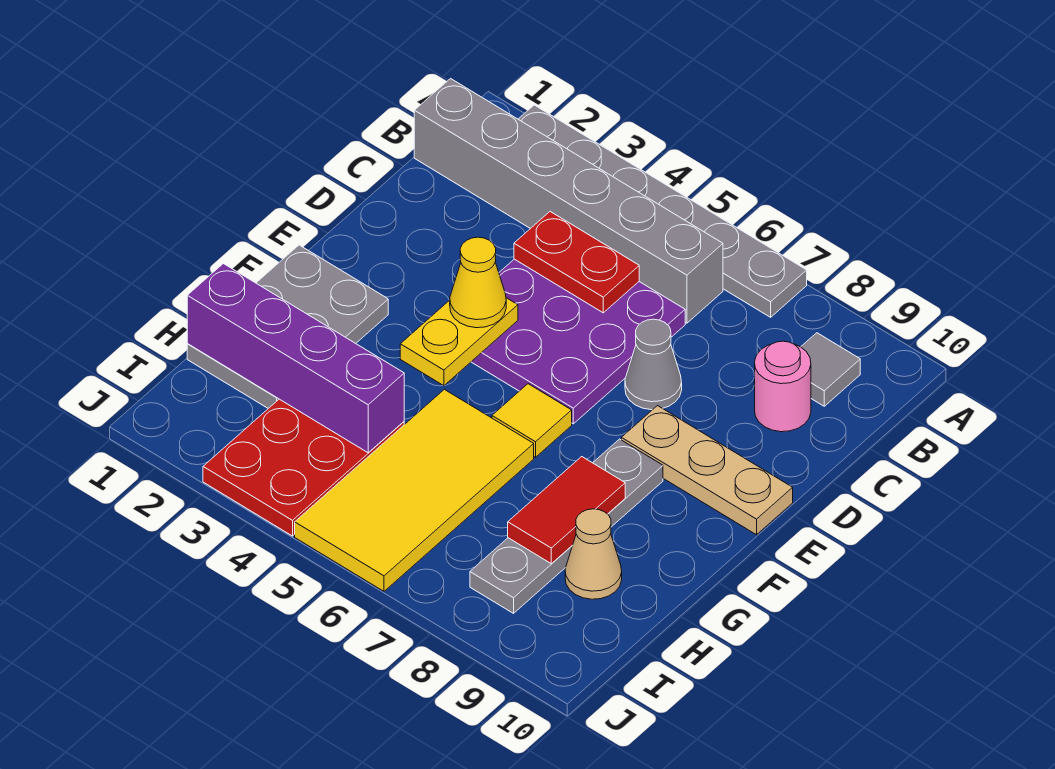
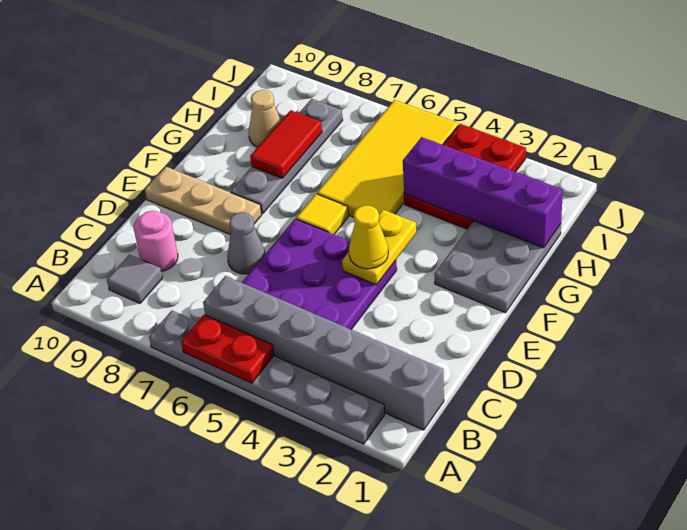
red 1x2 plate [514,212,639,313] -> red 1x2 plate moved to [181,315,274,383]

